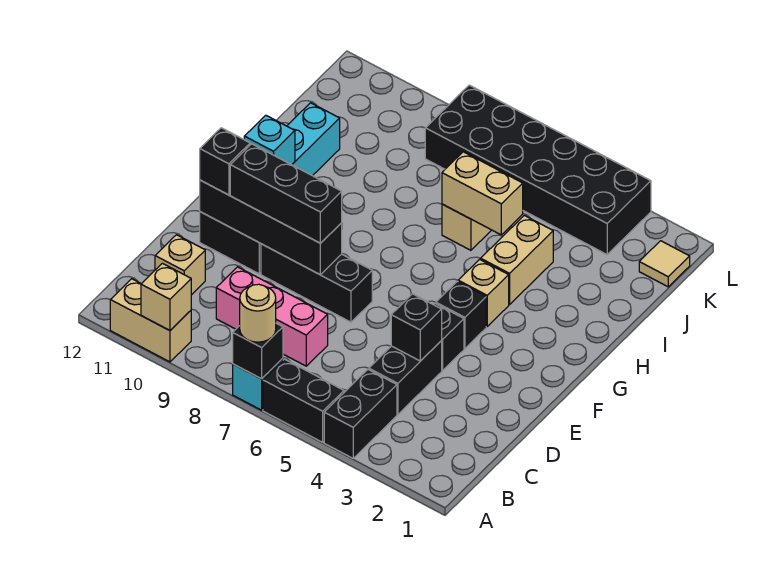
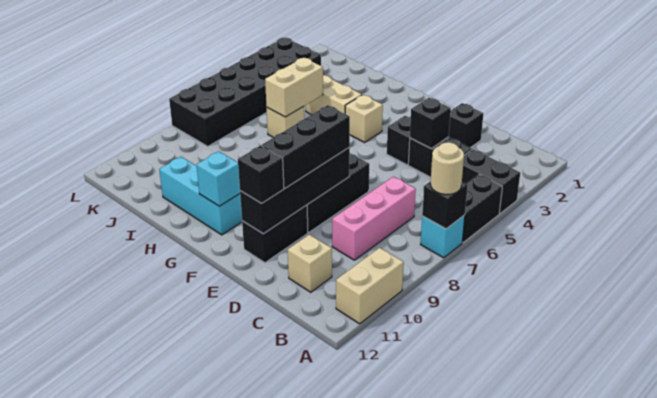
tan 1x1 brick [141,263,191,331] -> none
black 1x1 brick [436,281,486,348] -> black 1x1 brick moved to [449,103,483,148]
tan 1x1 tile [639,241,690,287] -> none

